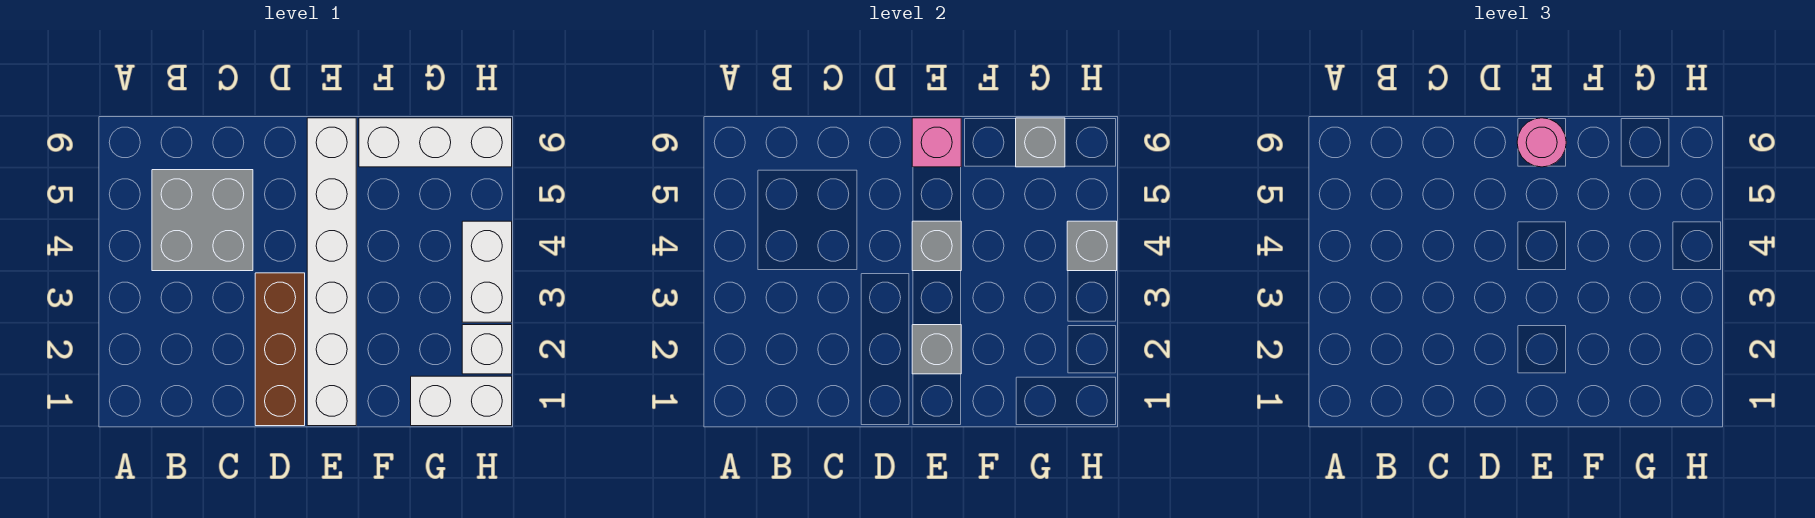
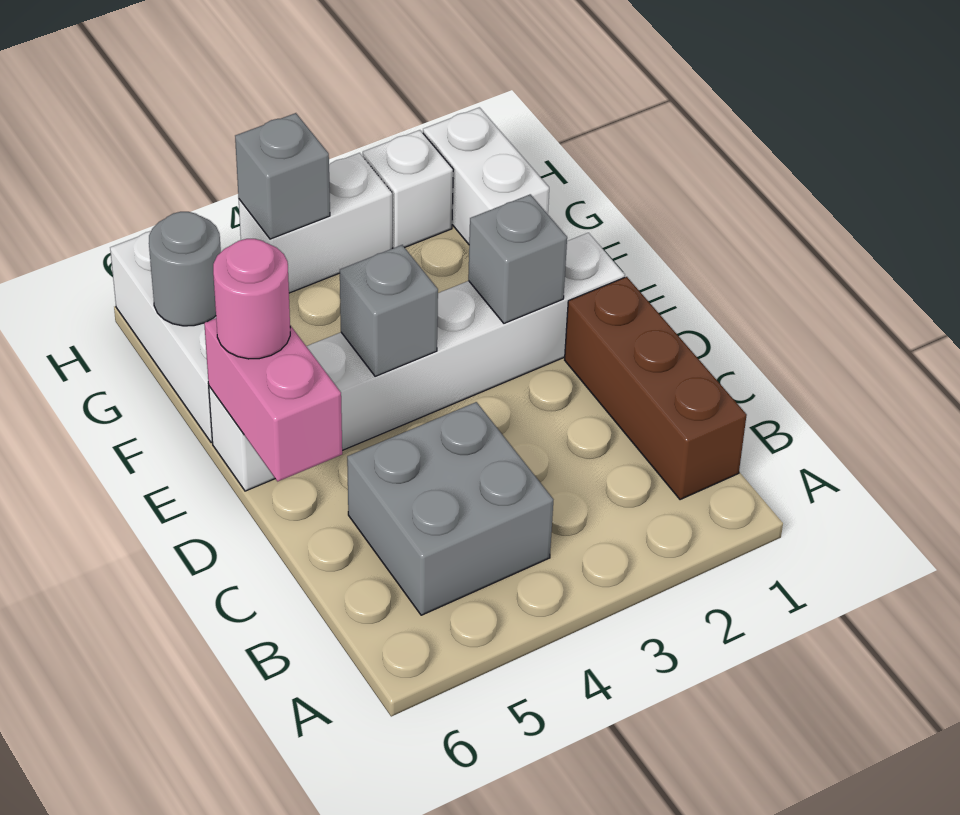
brown 1x3 brick [255,273,305,426] -> brown 1x3 brick turned to [565,277,747,500]
pink 1x1 brick [912,118,961,167] -> pink 1x2 brick [204,318,342,481]
grey 1x1 brick [1016,118,1065,167] -> grey 1x1 round brick [149,212,221,326]

